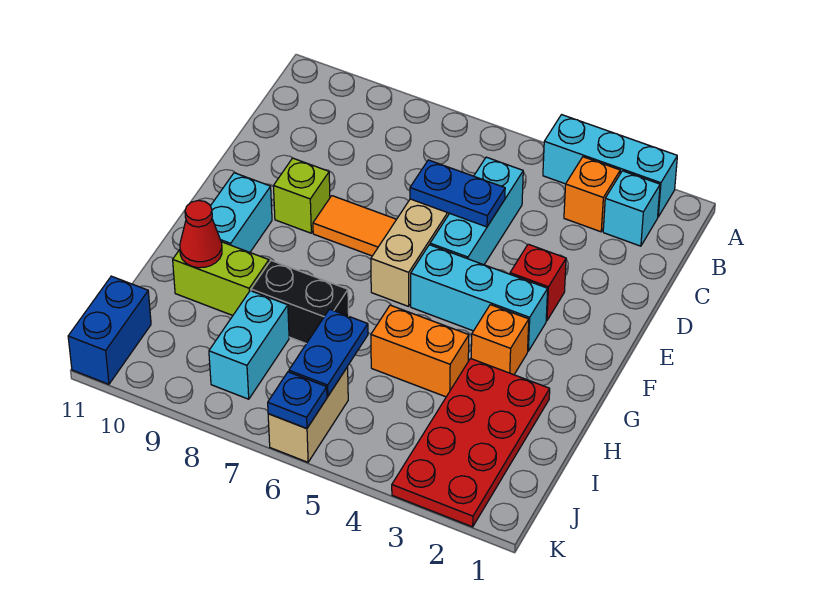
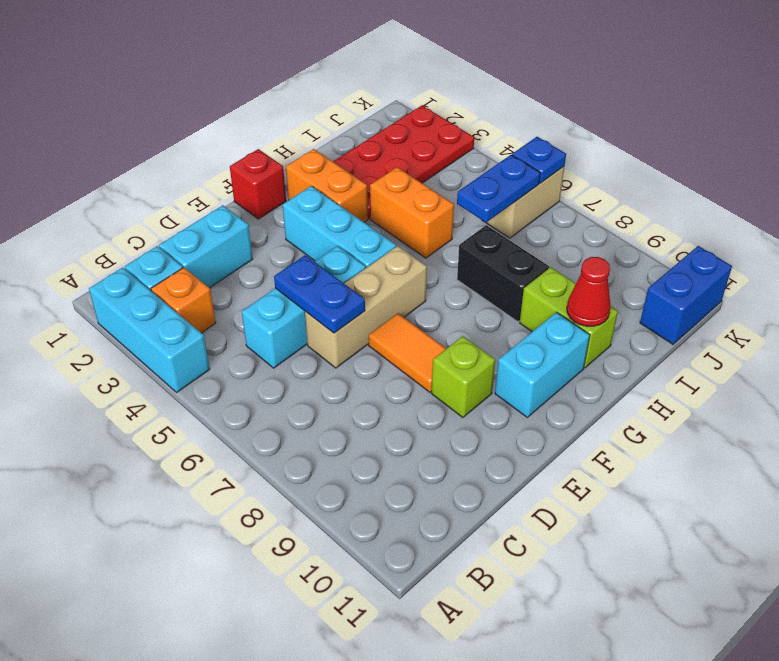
red 1x1 brick [510,244,566,321] -> red 1x1 brick moved to [230,149,286,219]
orange 1x1 brick [471,305,529,375] -> orange 1x2 brick [286,149,368,222]
cyan 1x2 brick [209,291,289,399] -> cyan 1x2 brick moved to [159,205,253,288]

